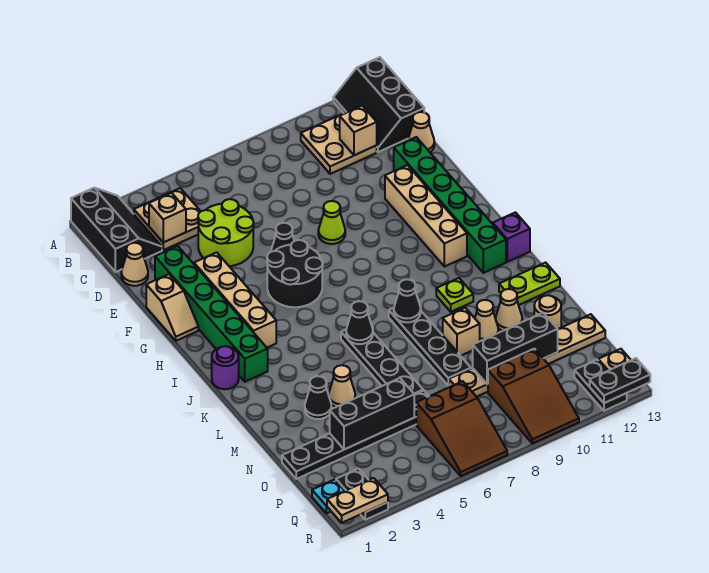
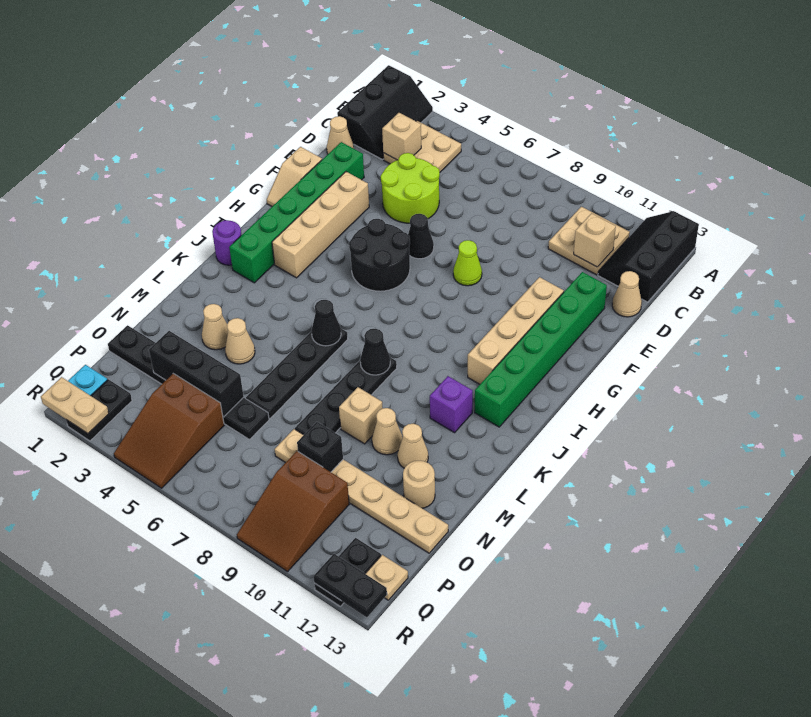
purple 1x1 brick [493,212,530,262] -> purple 1x1 brick moved to [430,376,473,433]
lime 1x1 plate [436,278,473,312] -> none
lime 1x2 plate [499,263,560,305] -> none
black 1x1 cone [305,376,331,419] -> tan 1x1 cone [202,304,228,350]
black 1x3 brick [473,313,558,384] -> black 1x1 brick [297,422,343,472]
brown 2x3 slope [416,381,507,476] -> brown 2x3 slope moved to [114,374,224,488]

